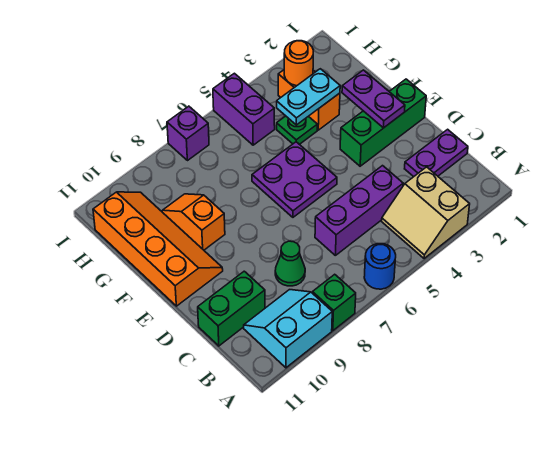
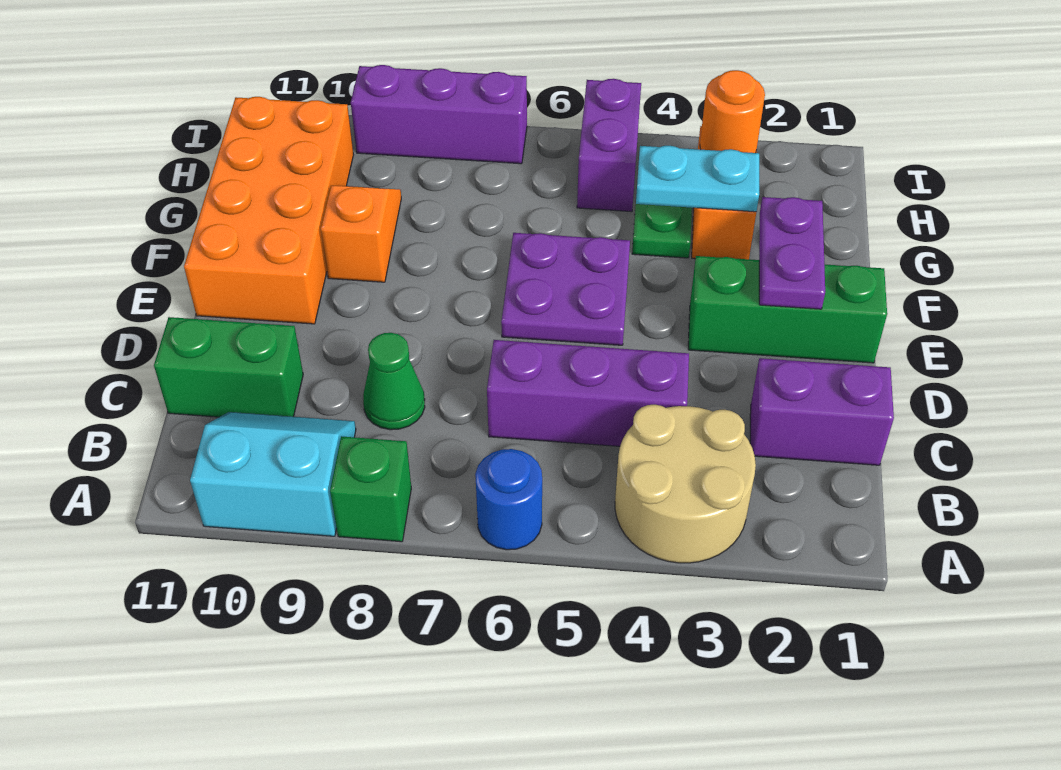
tan 2x2 slope [382,167,470,259] -> tan 2x2 round brick [615,405,756,563]
purple 1x2 plate [405,129,468,177] -> purple 1x2 brick [750,358,894,465]
orange 2x4 slope [93,192,223,306] -> orange 2x4 brick [184,97,353,324]
purple 1x1 brick [167,106,209,161] -> purple 1x3 brick [351,65,527,164]

